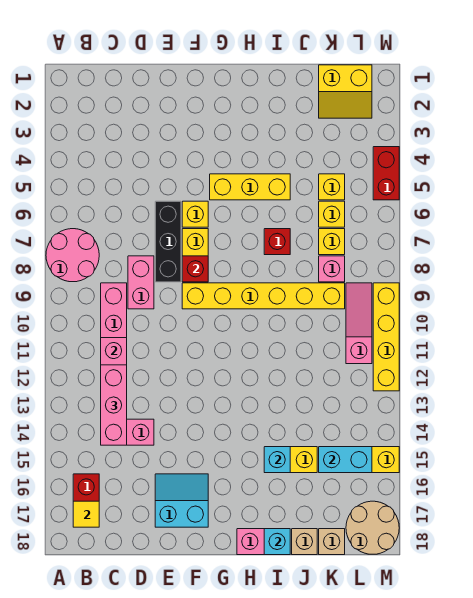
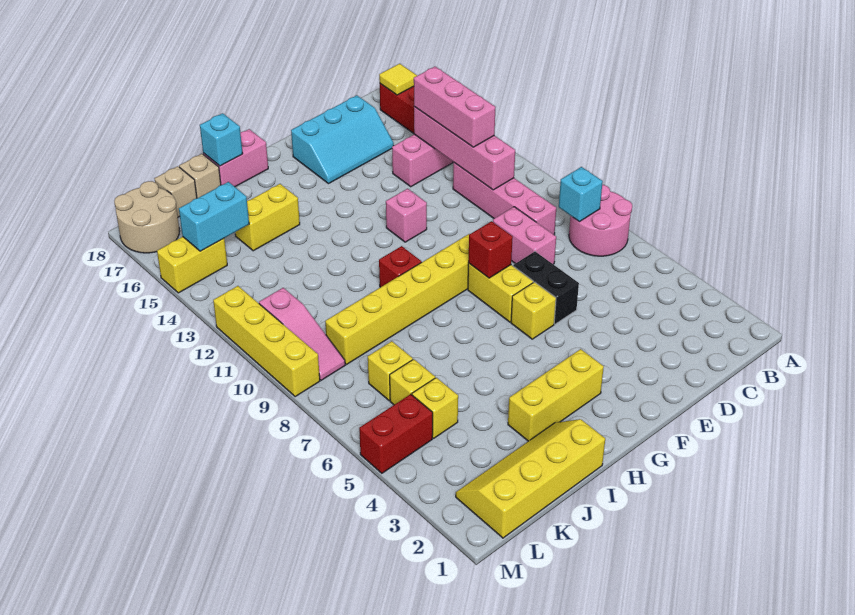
black 1x3 brick [155,201,181,282] -> black 1x2 brick [513,252,579,324]
cyan 2x2 slope [155,474,208,527] -> cyan 2x3 slope [291,95,394,184]
yellow 1x3 brick [210,174,290,200] -> yellow 1x3 brick moved to [508,349,604,441]
red 1x1 brick [264,229,290,255] -> red 1x1 brick moved to [379,246,422,287]
cyan 1x1 brick [264,447,290,473] -> cyan 1x1 brick moved to [559,167,603,222]
yellow 2x2 slope [319,65,372,118] -> yellow 2x4 slope [456,419,605,538]
pink 1x1 brick [319,256,345,282] -> pink 1x1 brick moved to [386,189,427,242]
red 1x2 brick [373,147,399,200] -> red 1x2 brick turned to [359,394,433,473]

